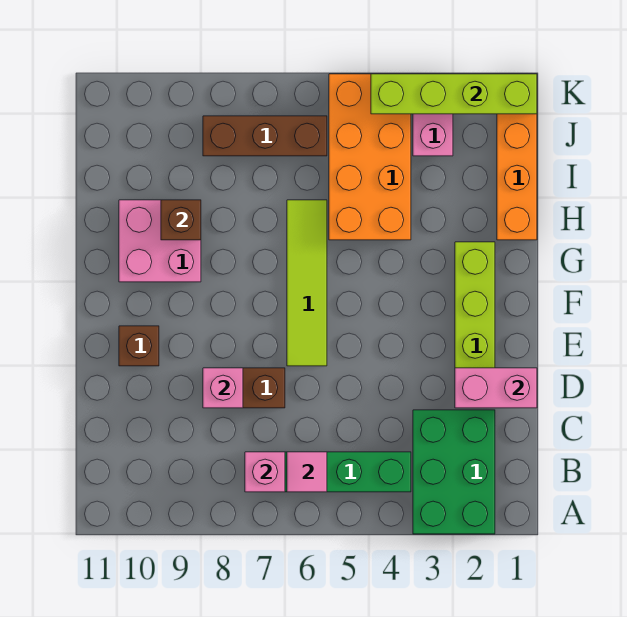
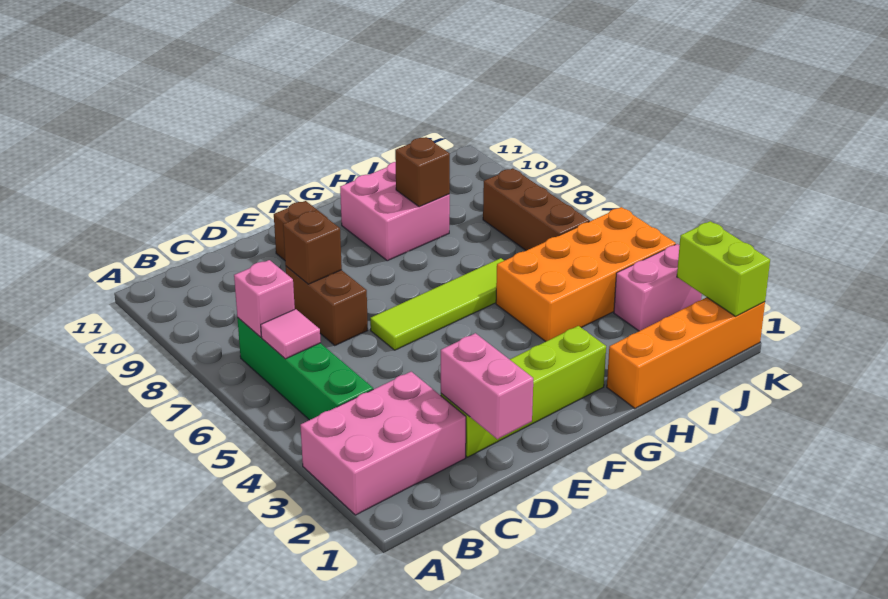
green 2x3 brick [413,410,495,534] -> pink 2x3 brick [300,372,466,515]
pink 1x1 brick [203,368,243,408] -> brown 1x1 brick [283,210,342,284]
lime 1x4 brick [371,74,537,114] -> lime 1x2 brick [677,221,770,316]

